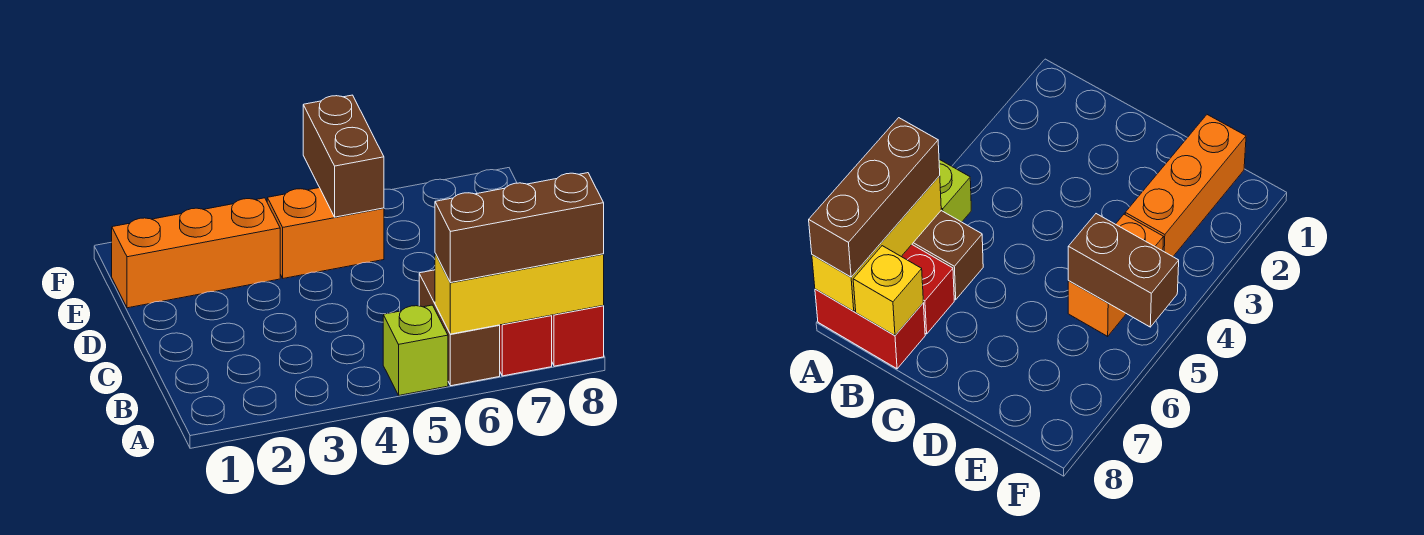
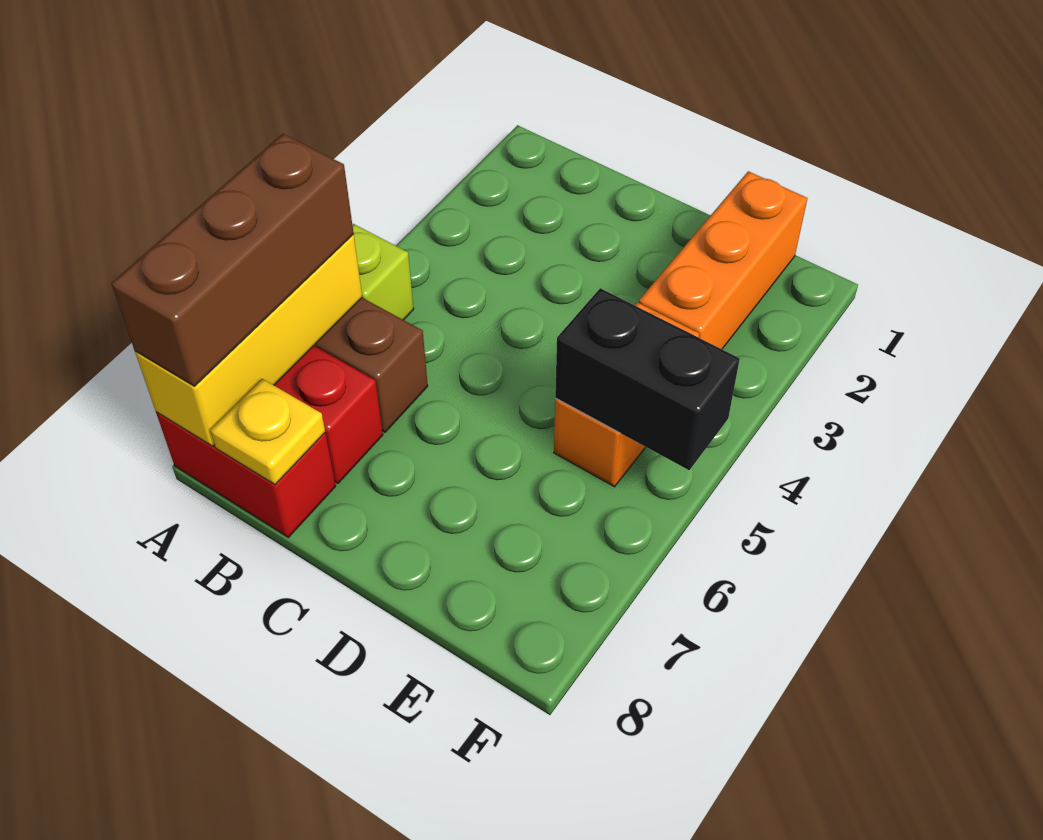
yellow 1x1 brick [853,246,923,336] -> yellow 1x1 plate [210,379,325,485]
brown 1x2 brick [303,95,384,217] -> black 1x2 brick [555,288,740,470]

